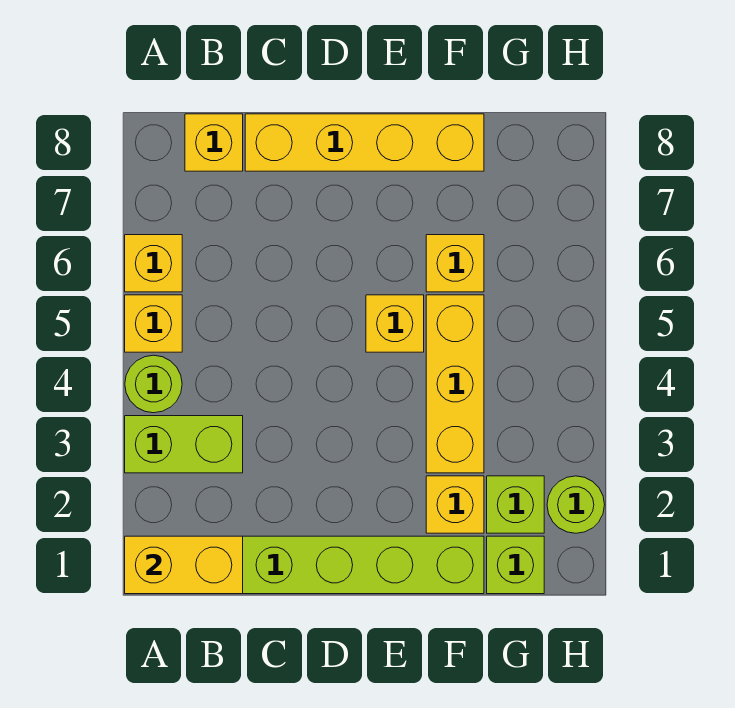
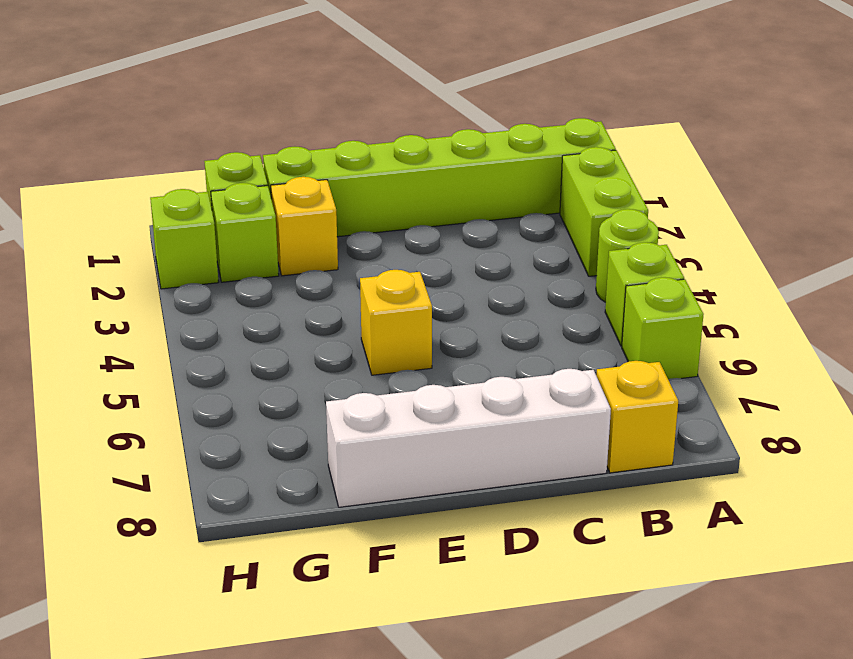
yellow 1x2 brick [125,536,243,594] -> none
lime 1x2 brick [125,416,243,473] -> lime 1x2 brick turned to [560,147,648,276]
yellow 1x1 brick [125,295,182,352] -> lime 1x1 brick [605,242,684,346]
yellow 1x1 brick [125,235,182,292] -> lime 1x1 brick [622,277,704,379]
yellow 1x4 brick [245,114,484,171] -> white 1x4 brick [326,369,611,507]
yellow 1x3 brick [426,295,484,473] -> none
yellow 1x1 brick [426,235,484,292] -> none
lime 1x1 round brick [547,476,605,533] -> lime 1x1 brick [150,189,218,289]

